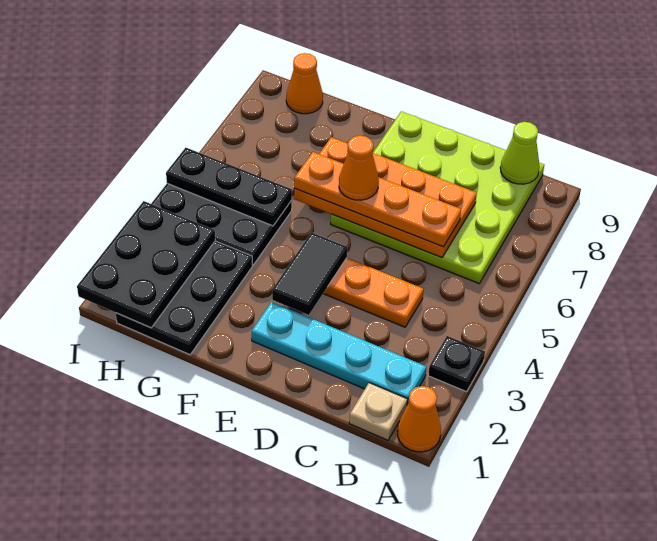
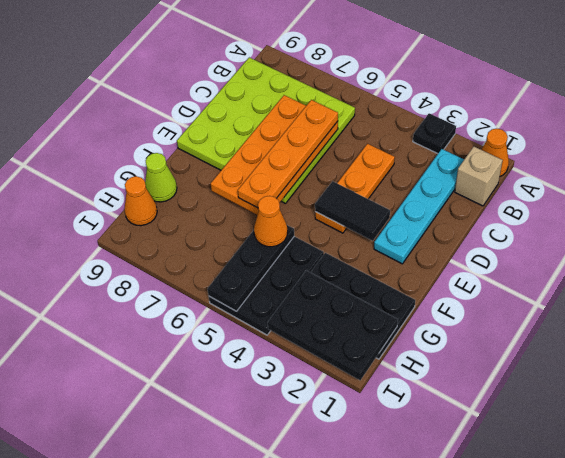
tan 1x1 plate [349,383,407,440] -> tan 1x1 brick [455,147,503,206]
lime 1x1 cone [500,122,540,184] -> lime 1x1 cone moved to [145,153,177,202]
orange 1x1 cone [339,136,379,200] -> orange 1x1 cone moved to [254,196,288,247]

